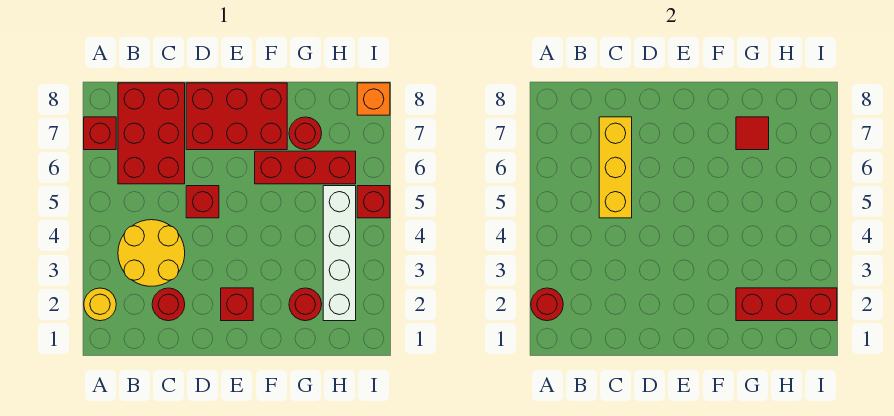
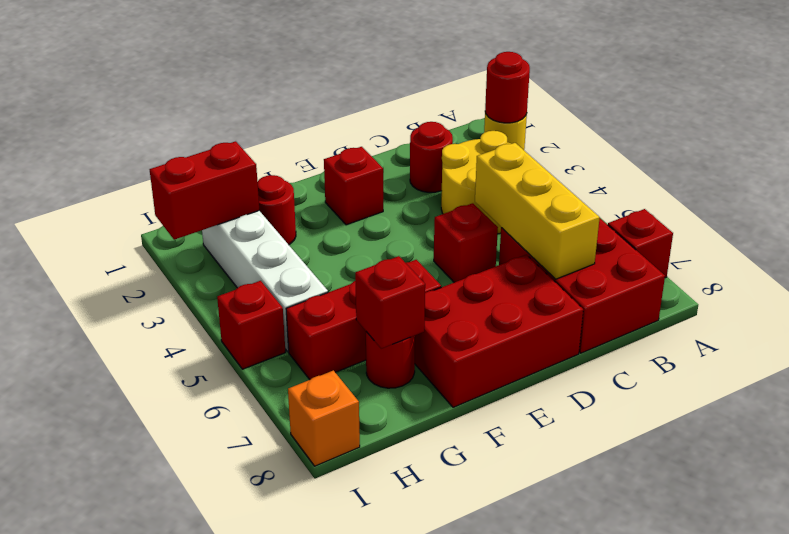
red 1x3 brick [736,288,837,321] -> red 1x2 brick [150,141,259,240]
red 1x1 tile [736,117,769,150] -> red 1x1 brick [355,256,425,349]

